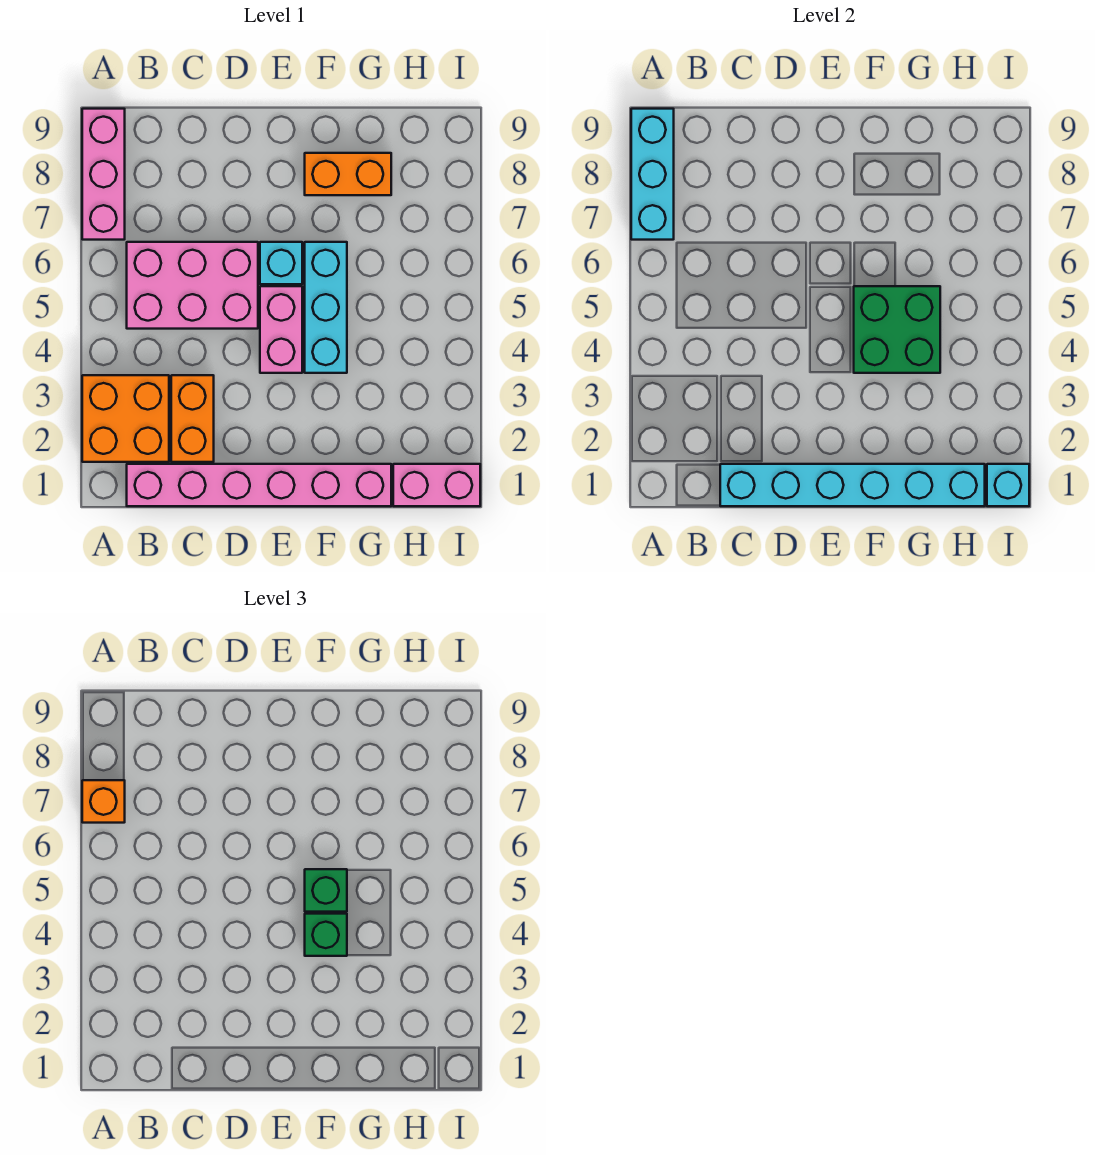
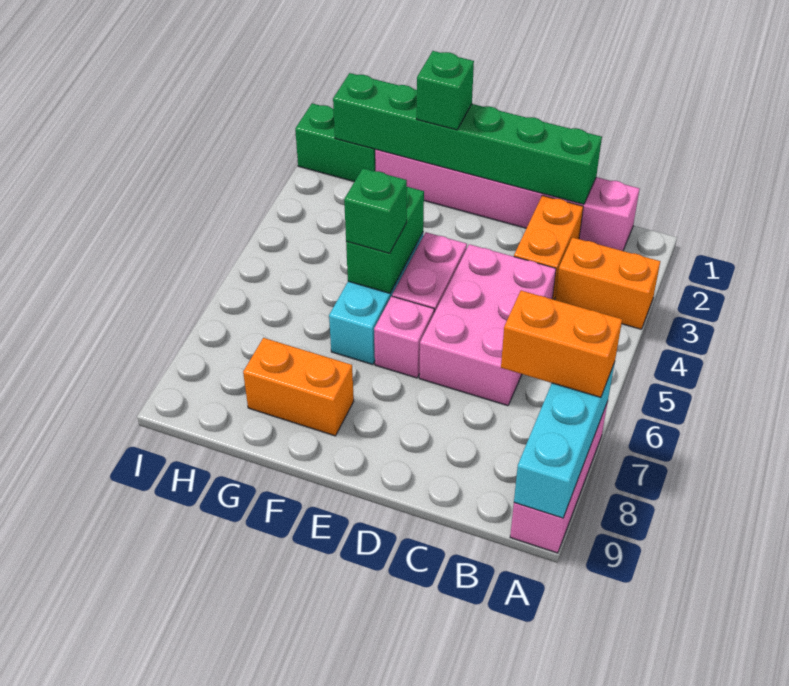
orange 2x2 brick [82,375,169,462] -> orange 1x2 brick [555,237,660,329]
orange 1x1 brick [82,780,125,823] -> orange 1x2 brick [501,291,622,397]
pink 2x3 brick [127,242,258,329] -> pink 2x3 brick turned to [419,244,556,406]
cyan 1x6 brick [720,464,985,506] -> green 1x6 brick [333,73,602,204]
cyan 1x1 brick [260,242,302,284] -> pink 1x1 brick [374,296,434,378]
green 2x2 brick [854,286,940,373] -> green 1x2 brick [346,187,424,293]
green 1x1 brick [305,914,347,956] -> green 1x1 brick moved to [417,51,474,130]
pink 1x2 brick [393,464,480,506] -> green 1x2 brick [295,103,376,182]
cyan 1x1 brick [987,464,1029,506] -> none

